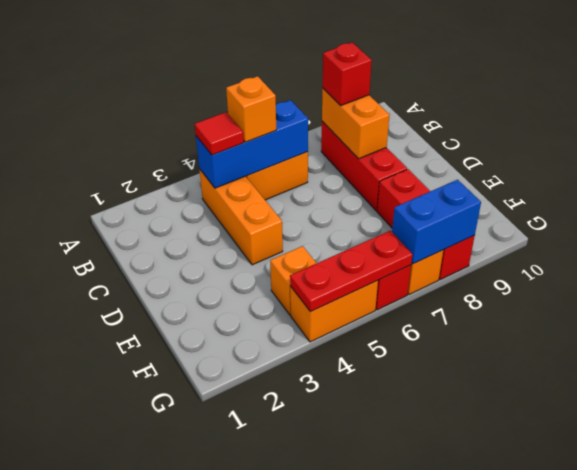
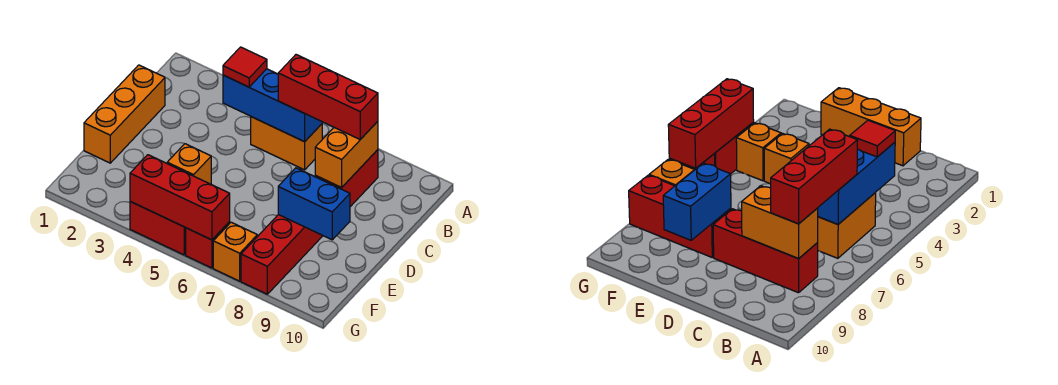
orange 1x3 brick [199,169,283,265] -> orange 1x3 brick moved to [84,65,165,163]
orange 1x1 brick [226,76,276,142] -> orange 1x1 brick moved to [167,144,211,184]
red 1x1 brick [323,42,372,106] -> red 1x3 brick [278,55,378,139]
orange 1x2 brick [290,281,378,342] -> red 1x2 brick [130,202,186,255]
red 1x3 plate [290,231,413,312] -> red 1x3 brick [130,155,230,240]
blue 1x2 brick [392,180,481,264] -> blue 1x2 brick moved to [278,168,350,240]

